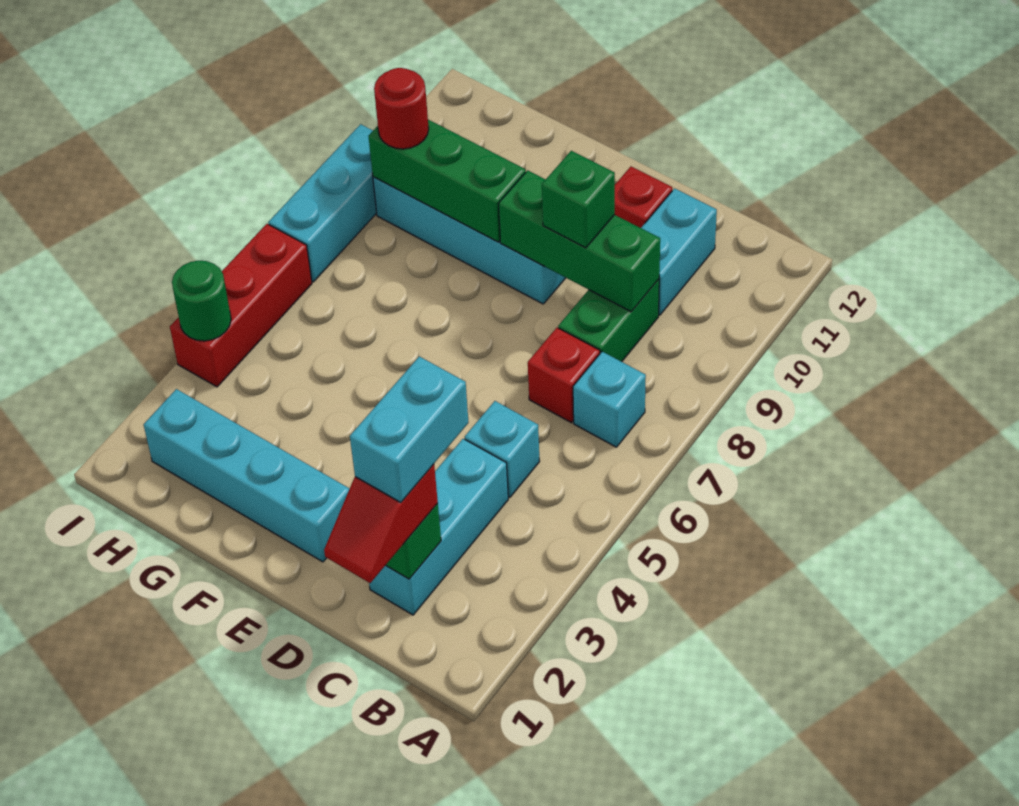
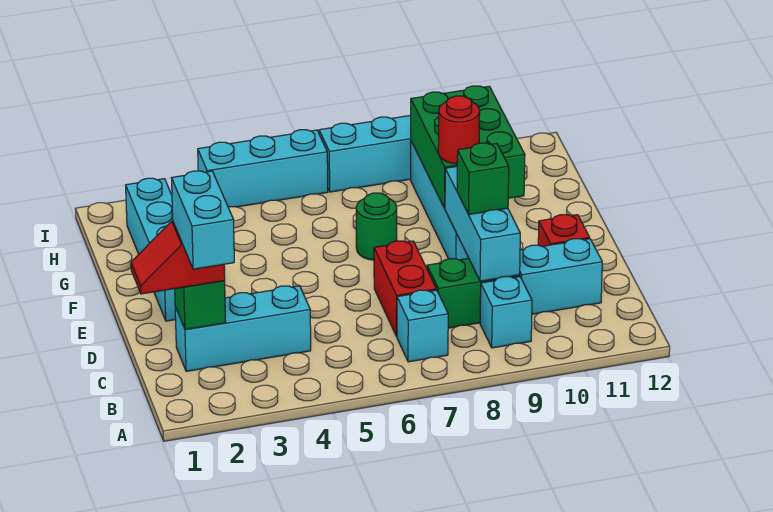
cyan 1x2 brick [350,356,469,503] -> cyan 1x2 brick turned to [172,171,234,269]
cyan 1x1 brick [465,401,540,497] -> cyan 1x1 brick moved to [480,277,532,348]
red 1x1 brick [528,328,600,423] -> red 1x2 brick [374,241,436,336]
green 1x3 brick [498,170,660,312] -> cyan 1x3 brick [445,166,520,281]
green 1x3 brick [368,120,526,242] -> green 2x3 brick [411,86,525,208]
red 1x1 round brick [374,68,429,149] -> red 1x1 round brick moved to [438,96,480,164]
red 1x3 brick [170,224,312,387] -> cyan 1x3 brick [198,130,328,207]
green 1x1 round brick [172,261,231,341] -> green 1x1 round brick moved to [356,193,397,260]

